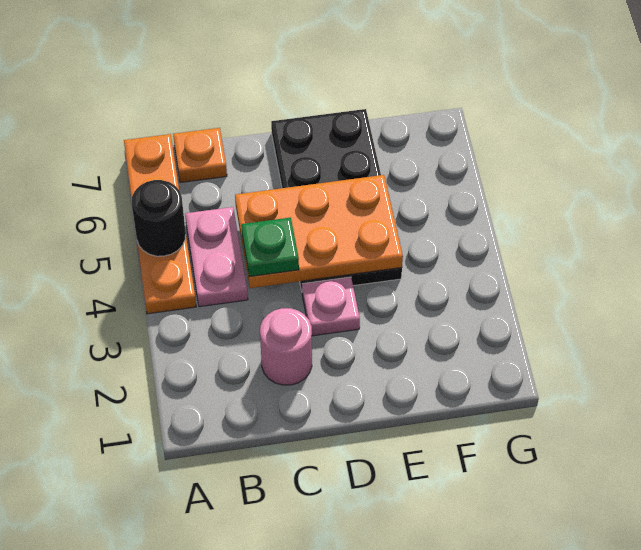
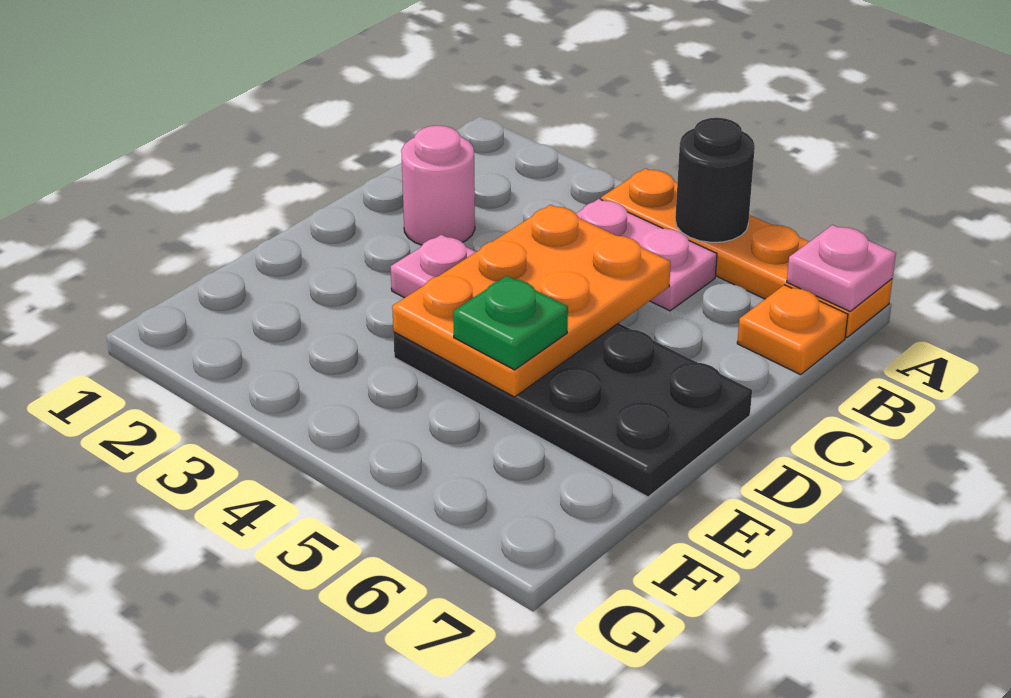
none -> pink 1x1 plate [787,225,896,311]
green 1x1 plate [241,217,299,277] -> green 1x1 plate moved to [453,276,568,370]

